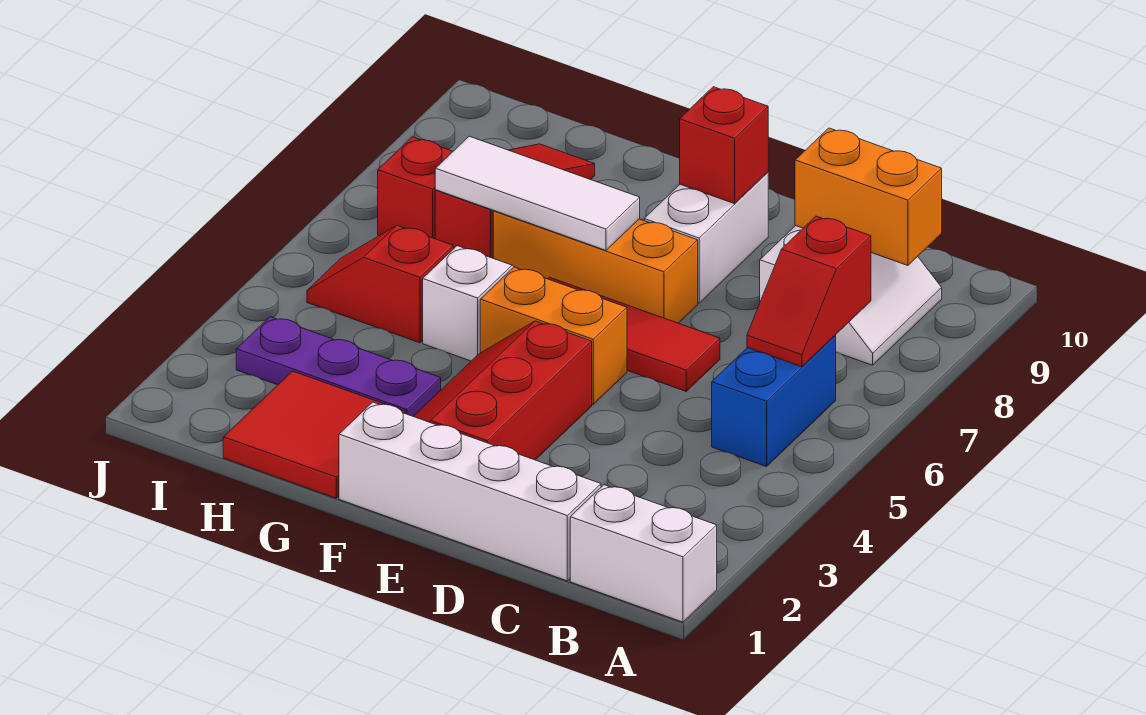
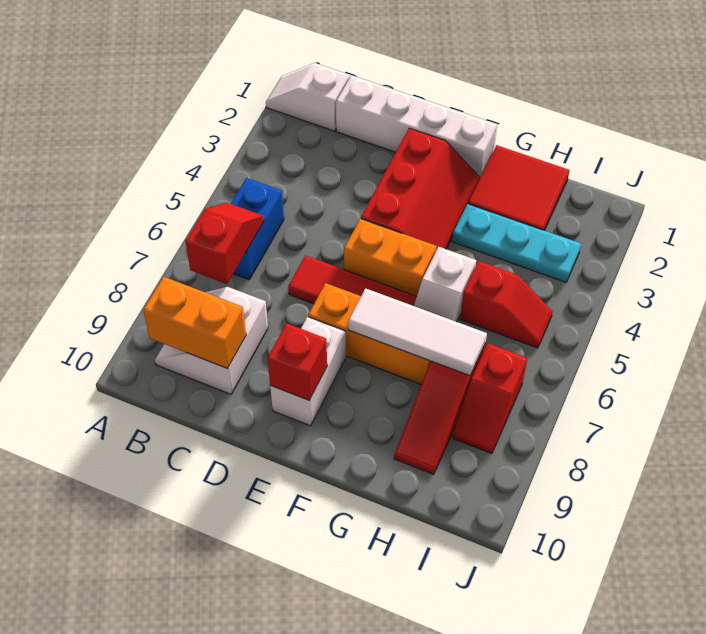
white 1x2 brick [570,485,717,622] -> white 1x2 slope [266,63,350,131]
purple 1x3 plate [236,317,441,416] -> cyan 1x3 plate [452,204,581,282]

